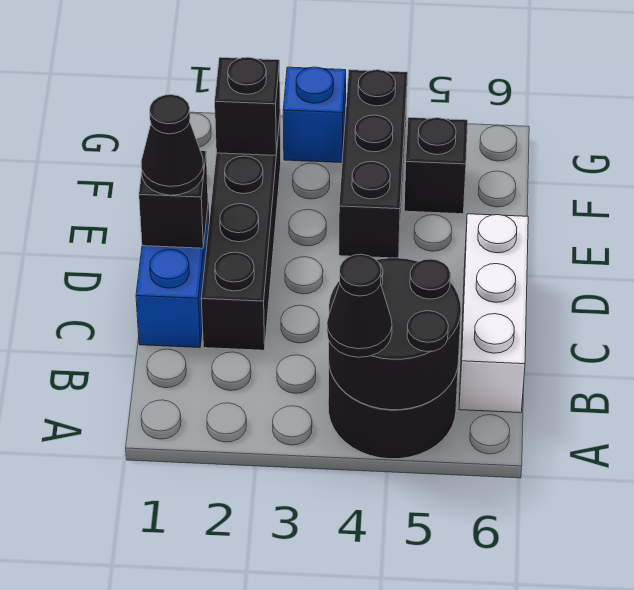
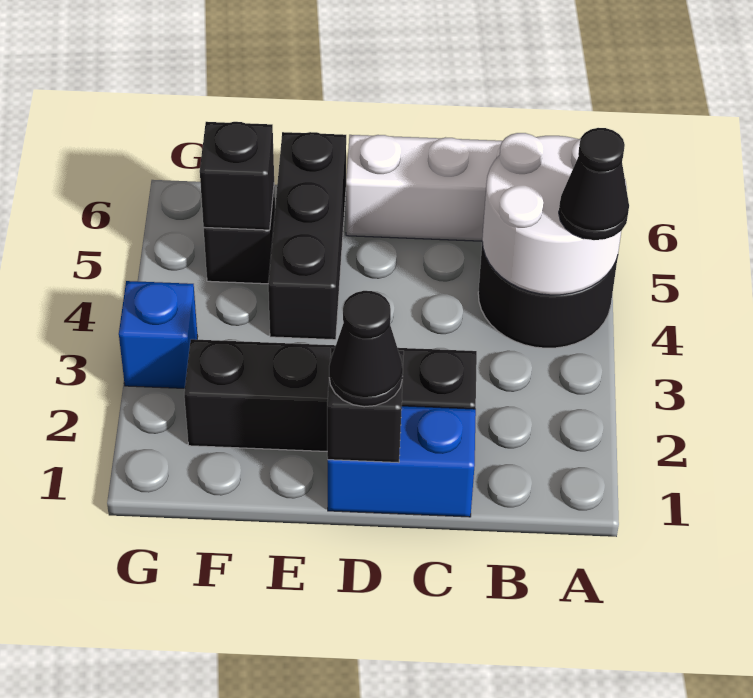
black 2x2 round brick [329,258,461,410] -> white 2x2 round brick [482,133,627,295]
black 1x3 brick [339,70,408,258] -> black 1x3 brick turned to [268,132,346,340]
black 1x1 brick [215,57,280,156] -> black 1x1 brick moved to [200,122,274,230]

